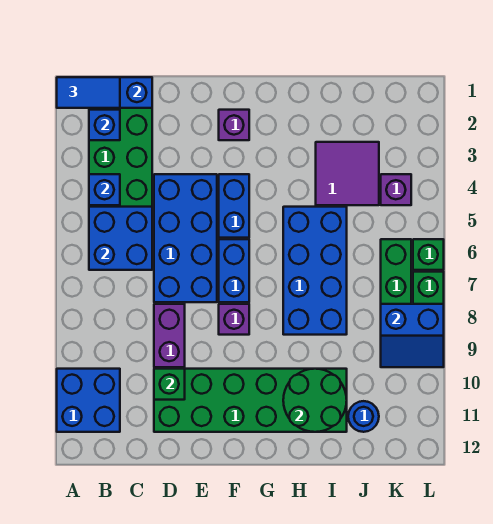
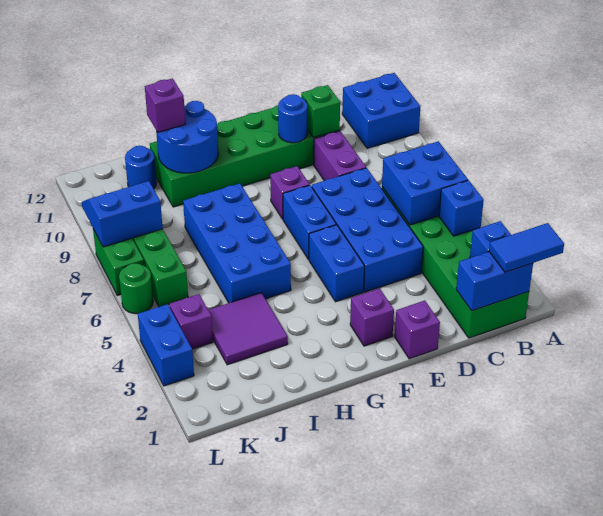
none -> purple 1x1 brick [395,301,440,359]
none -> blue 1x1 round brick [278,94,307,143]
green 2x2 round brick [283,369,347,432] -> blue 2x2 round brick [156,101,218,173]
none -> purple 1x1 brick [145,78,185,132]
none -> blue 1x2 brick [138,304,194,386]
green 1x1 brick [413,239,444,270] -> green 1x1 round brick [119,263,153,314]

